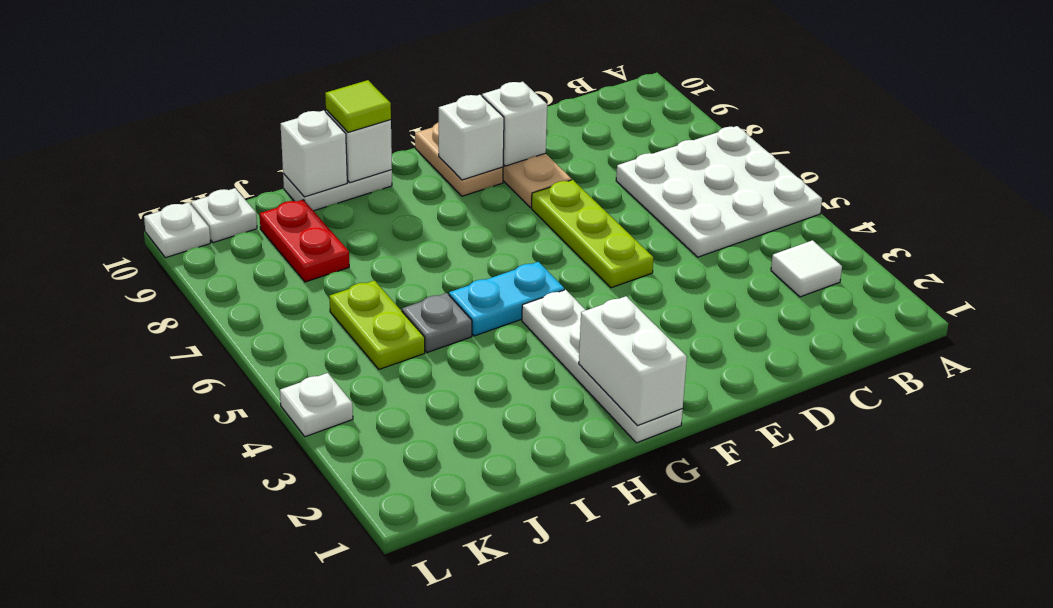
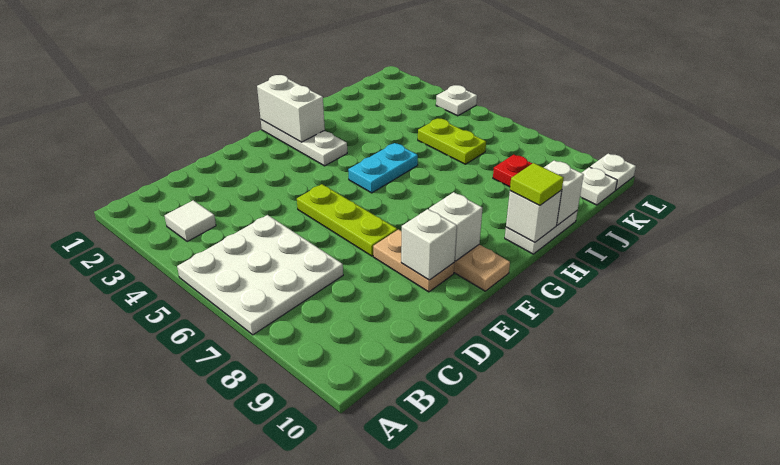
white 1x4 plate [522,290,683,443] -> white 1x3 plate [261,120,347,166]
grey 1x1 plate [402,293,472,353] -> none

